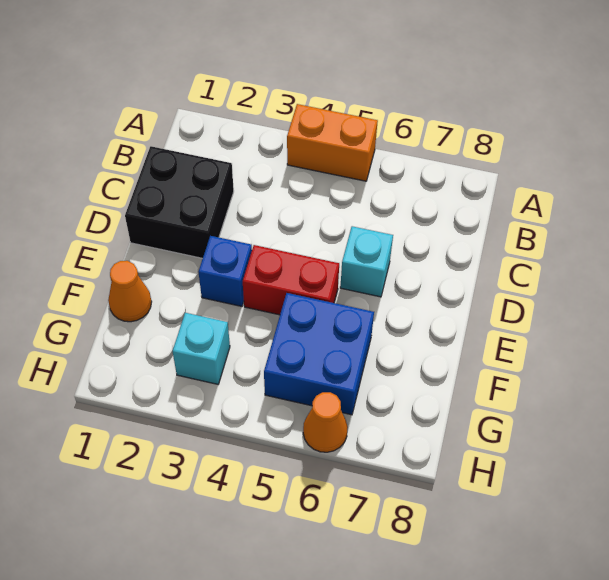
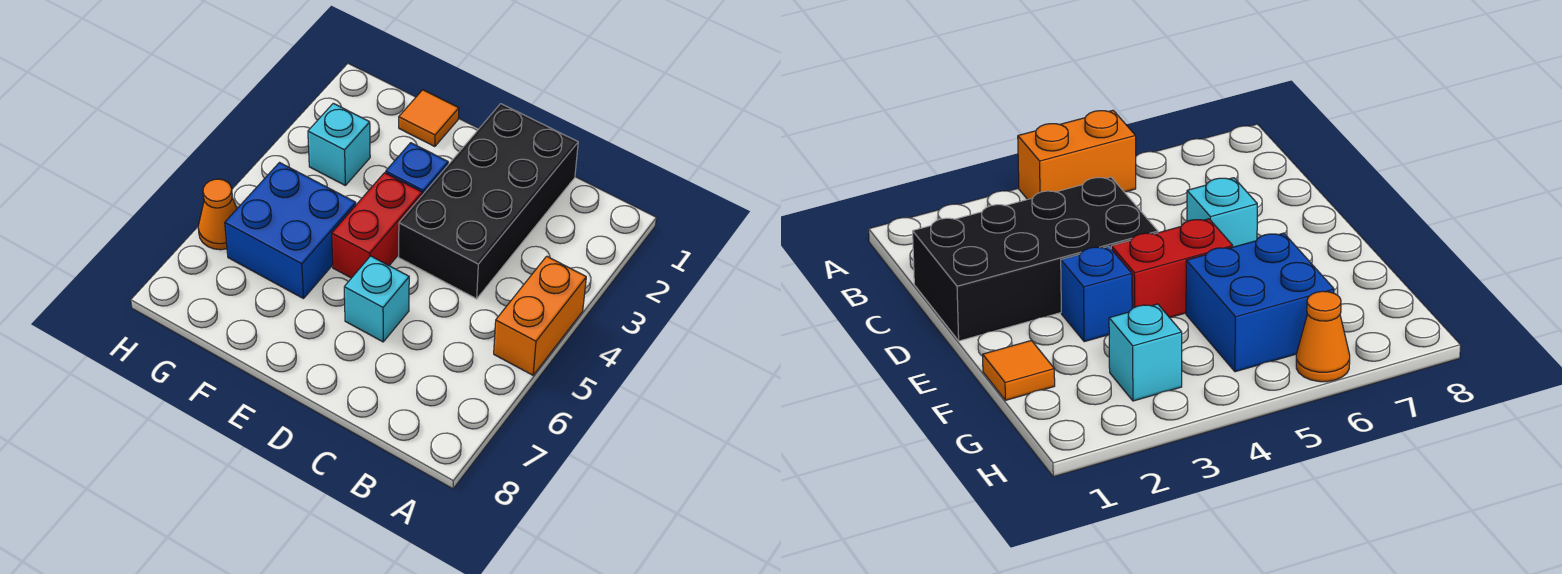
black 2x2 brick [125,146,234,258] -> black 2x4 brick [399,104,578,299]
orange 1x1 cone [108,261,152,322] -> orange 1x1 tile [399,90,459,147]

